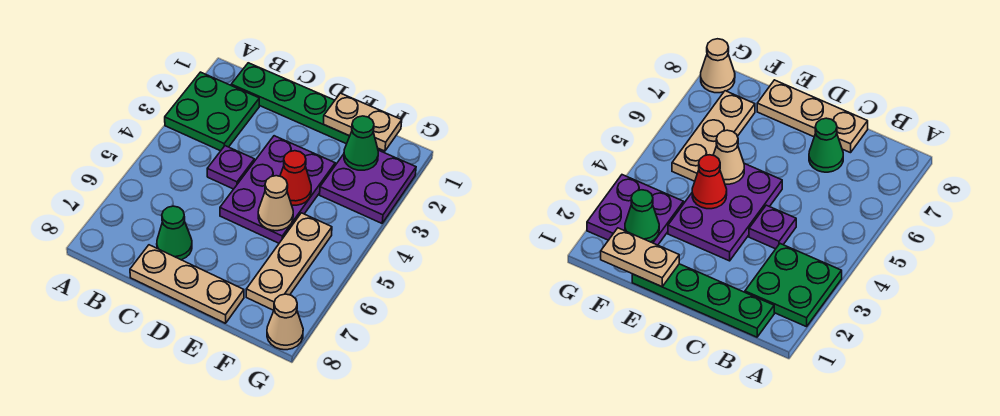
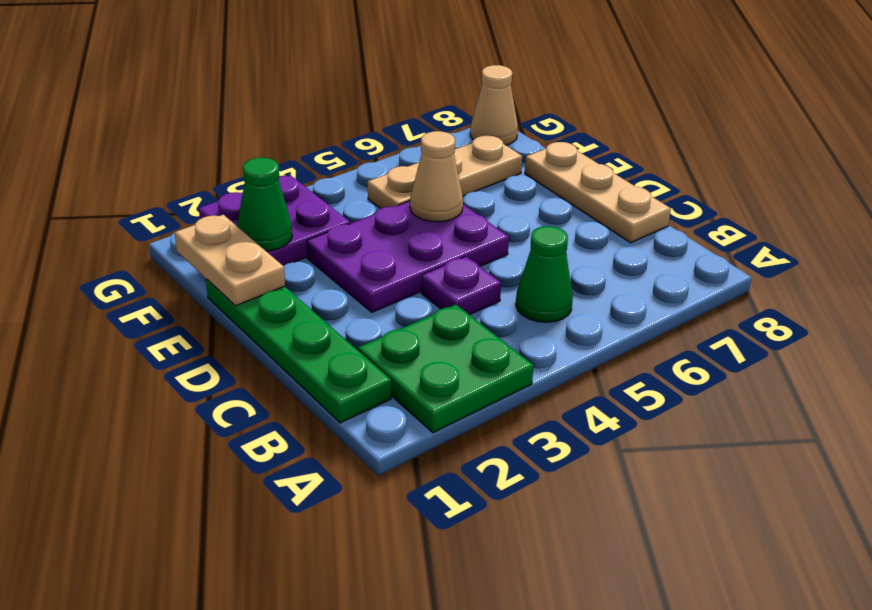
green 1x1 cone [157,206,192,260] -> green 1x1 cone moved to [516,226,573,322]
red 1x1 cone [280,151,311,205] -> none

